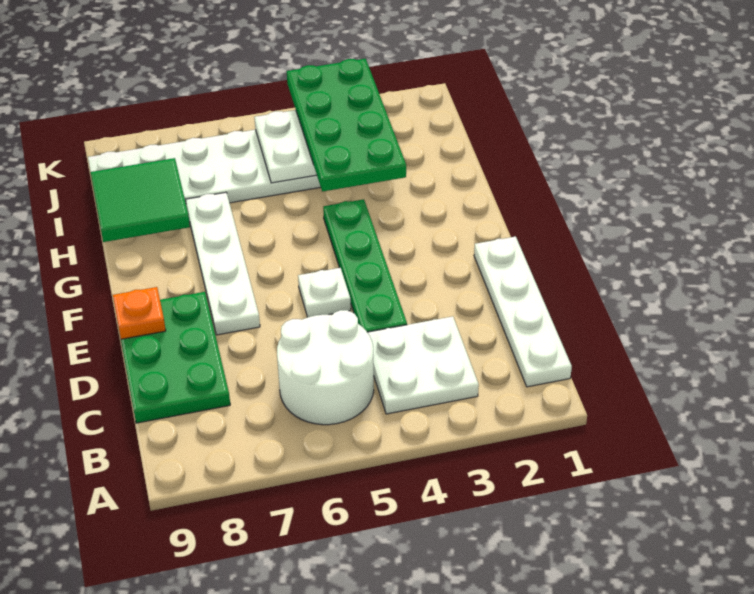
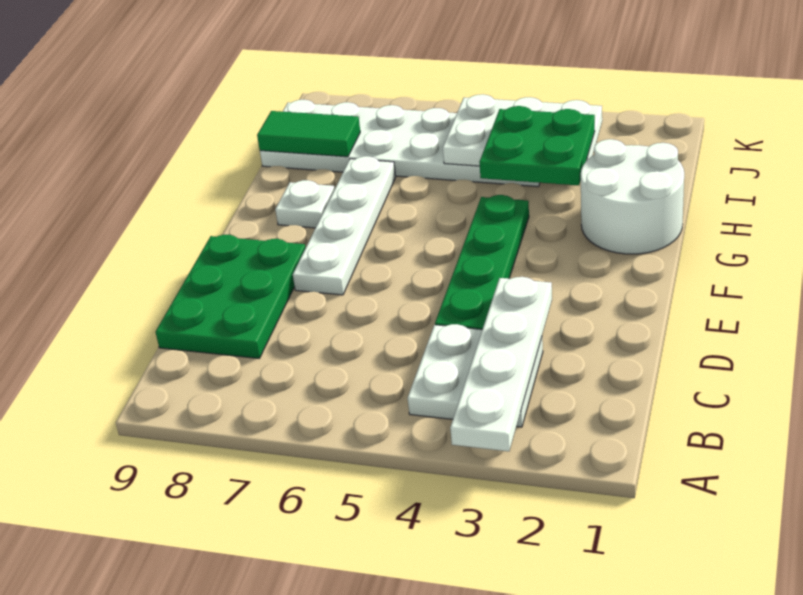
white 1x4 plate [474,236,572,387] -> white 1x4 plate moved to [450,277,552,451]
white 2x2 round brick [277,310,374,425] -> white 2x2 round brick moved to [581,139,684,254]
white 1x1 plate [298,268,351,317] -> white 1x1 plate moved to [275,180,335,228]
orange 1x1 plate [113,287,166,339] -> none
green 2x4 plate [287,59,406,192] -> green 2x2 plate [479,106,595,185]
green 2x2 tile [91,158,190,242] -> green 1x2 tile [257,111,360,157]

